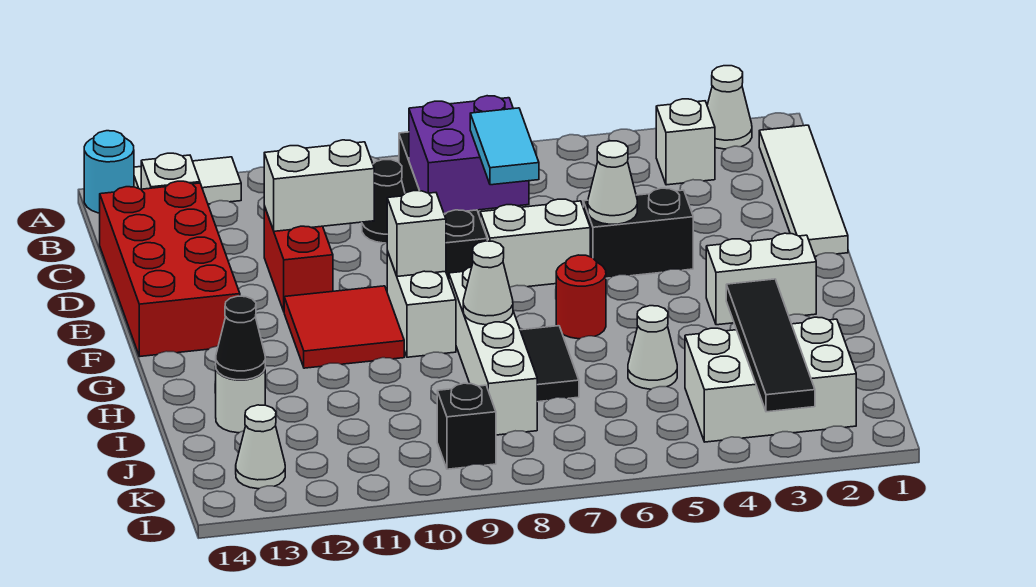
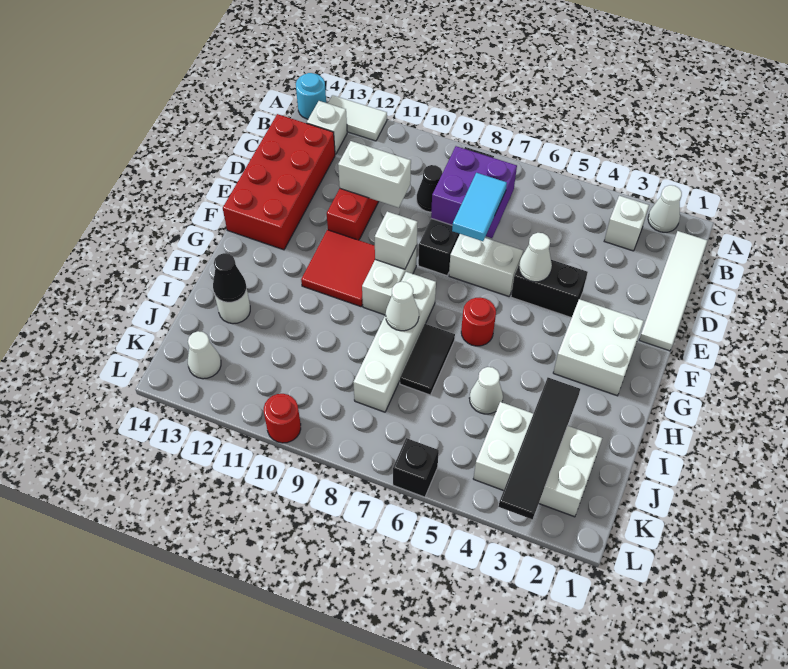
white 1x2 brick [706,233,816,325] -> white 2x2 brick [553,299,644,396]
black 1x1 brick [437,383,496,469] -> black 1x1 brick moved to [393,438,439,497]
none -> red 1x1 round brick [264,394,301,443]

